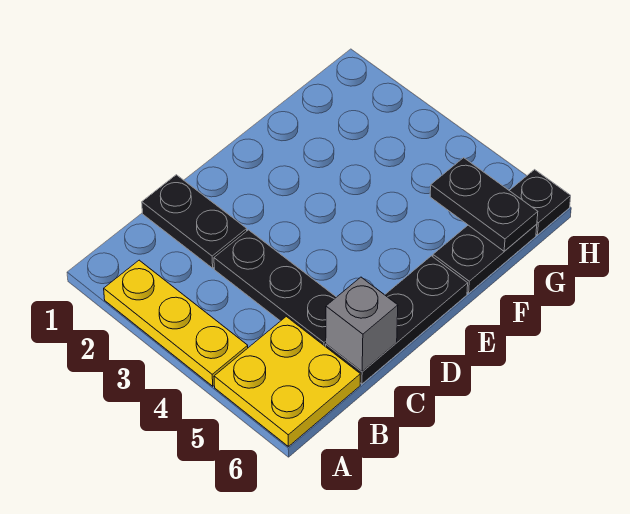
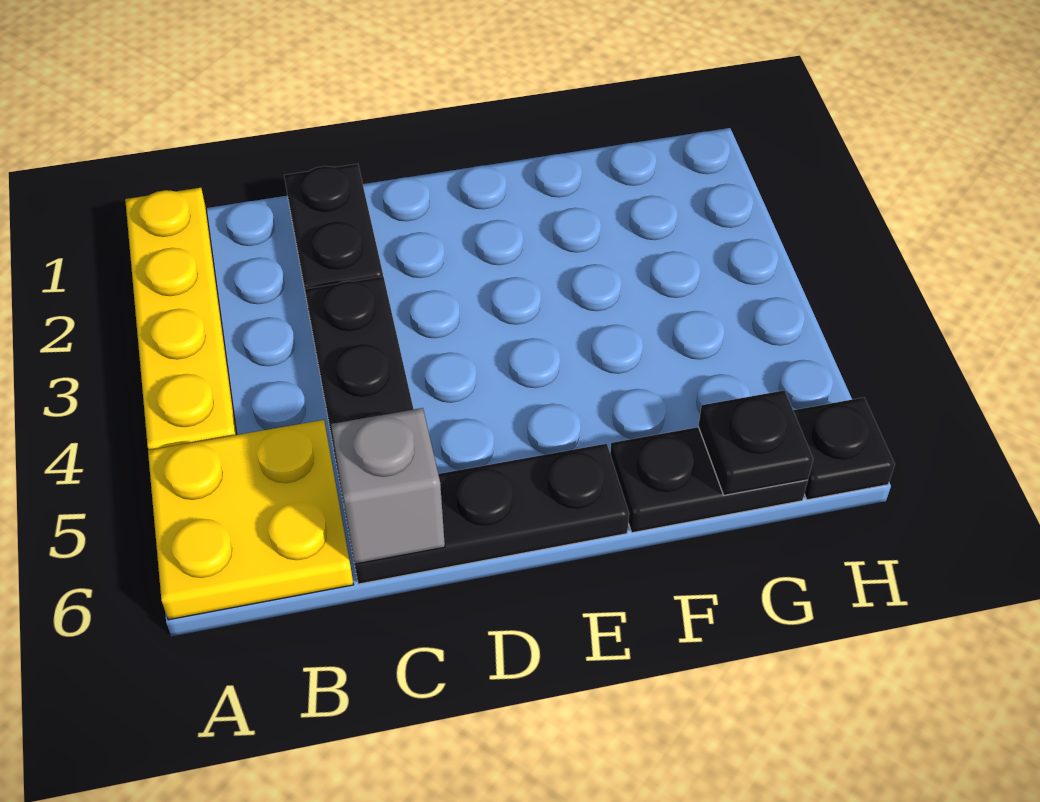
yellow 1x3 plate [104,260,248,386] -> yellow 1x4 plate [125,188,237,450]
black 1x2 plate [430,158,538,251] -> black 1x1 plate [698,390,813,495]

